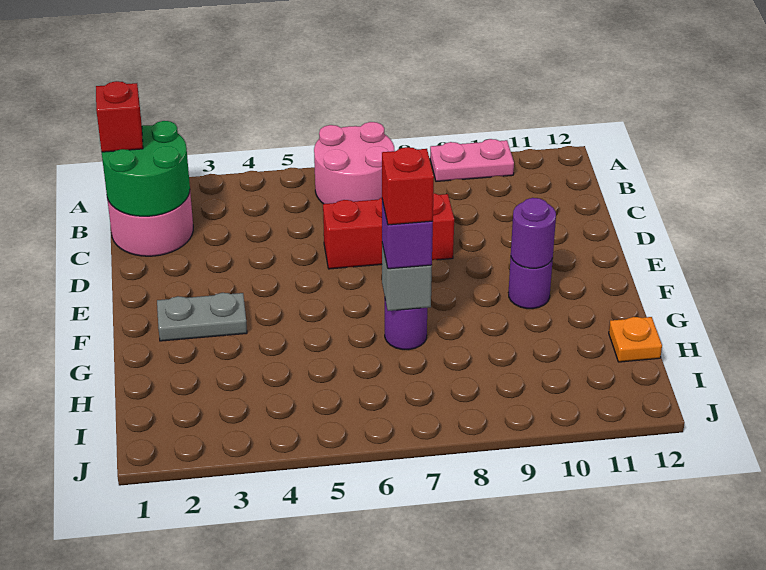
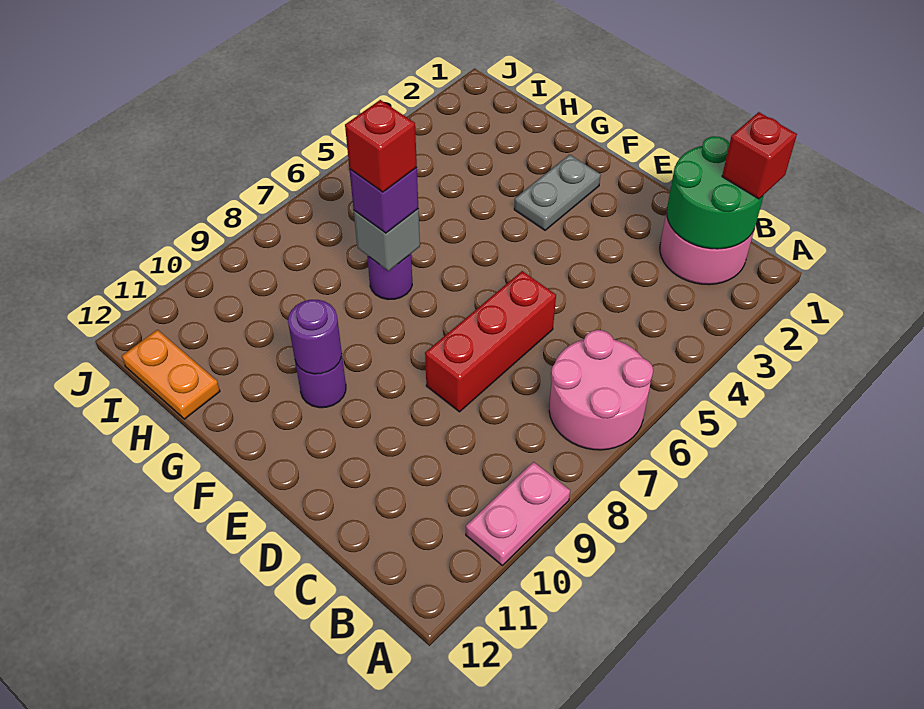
orange 1x1 plate [609,317,662,362] -> orange 1x2 plate [122,330,220,419]

